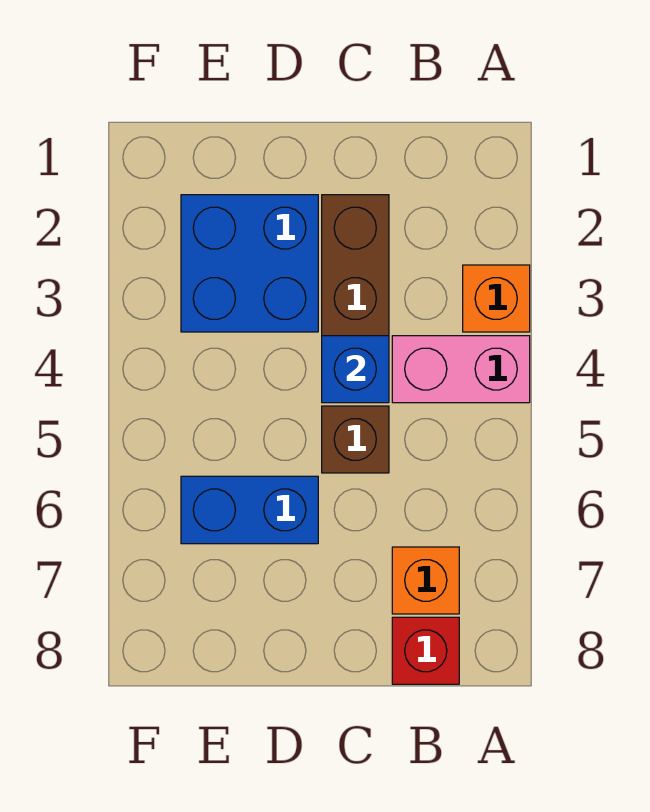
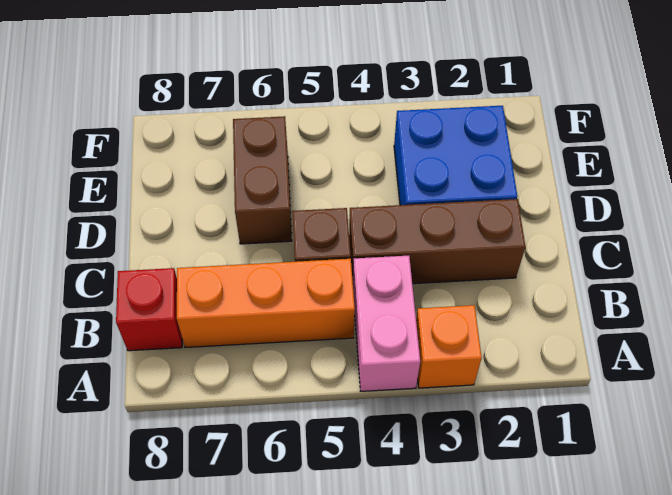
orange 1x1 brick [392,547,459,614] -> orange 1x3 brick [177,259,355,348]
blue 1x1 brick [322,336,389,403] -> none
blue 1x2 brick [181,476,318,544] -> brown 1x2 brick [233,116,292,244]

